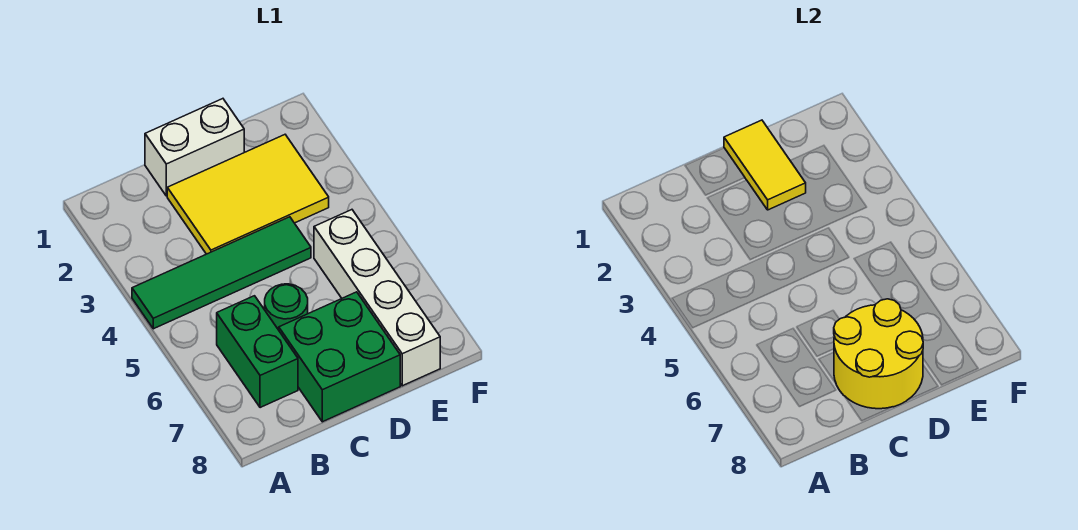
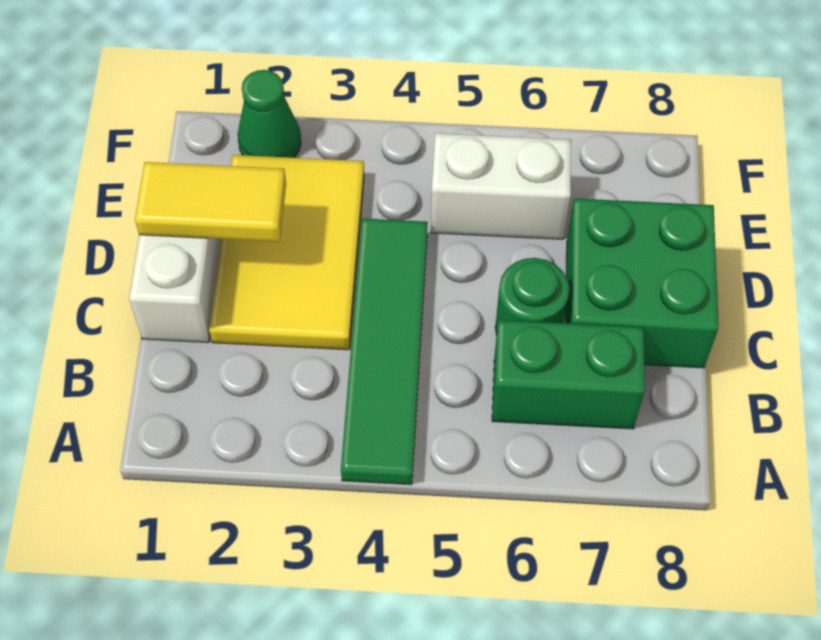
yellow 2x2 round brick [834,299,923,409] -> none
white 1x4 brick [314,210,440,386] -> white 1x2 brick [431,133,571,239]
none -> green 1x1 cone [238,70,301,158]

